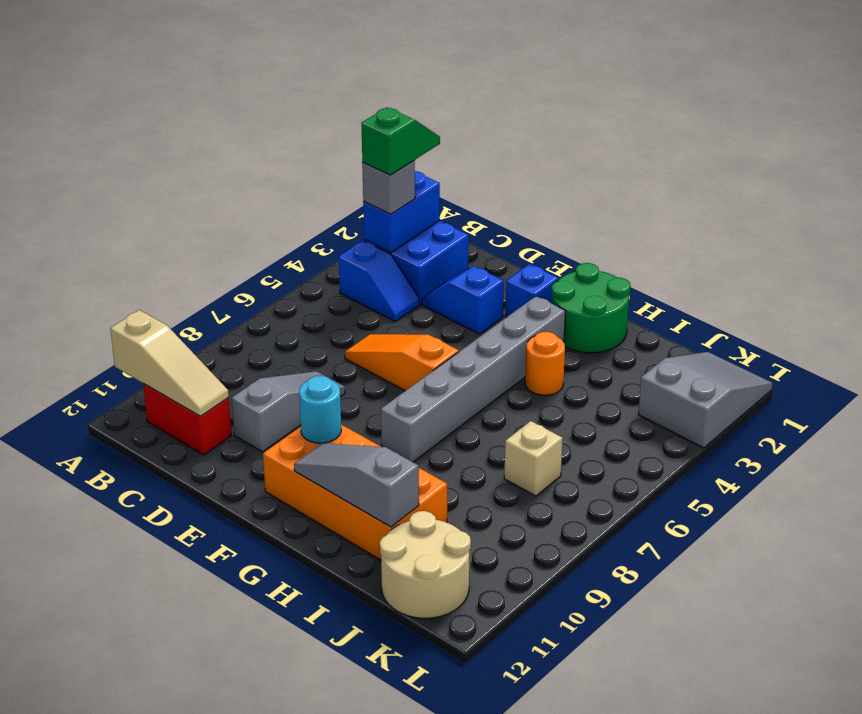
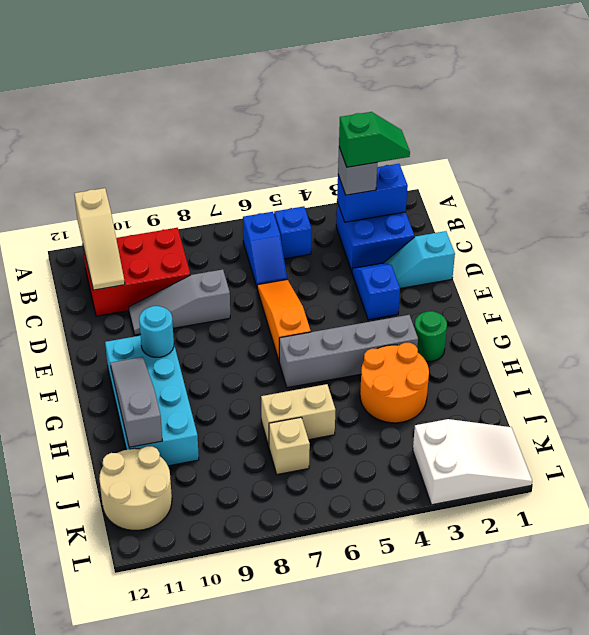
blue 1x2 slope [339,241,419,322] -> blue 1x2 slope moved to [243,212,287,287]
red 1x2 brick [143,384,232,455] -> red 2x3 brick [83,228,190,316]
none -> cyan 1x2 slope [384,231,455,288]
grey 1x3 slope [232,371,345,452] -> grey 1x3 slope turned to [129,269,230,335]
blue 1x1 brick [505,264,558,317] -> blue 1x1 brick moved to [274,206,312,259]
orange 2x4 brick [263,425,447,560] -> cyan 2x4 brick [105,336,199,466]
green 2x2 round brick [552,263,631,353] -> green 1x1 round brick [414,311,447,361]
grey 1x6 brick [381,296,565,462] -> grey 1x4 brick [279,315,418,388]
orange 1x1 round brick [525,332,565,395] -> orange 2x2 round brick [360,343,429,423]
none -> tan 1x2 brick [261,384,335,446]
grey 2x3 slope [638,352,773,448] -> white 2x3 slope [413,419,532,505]

